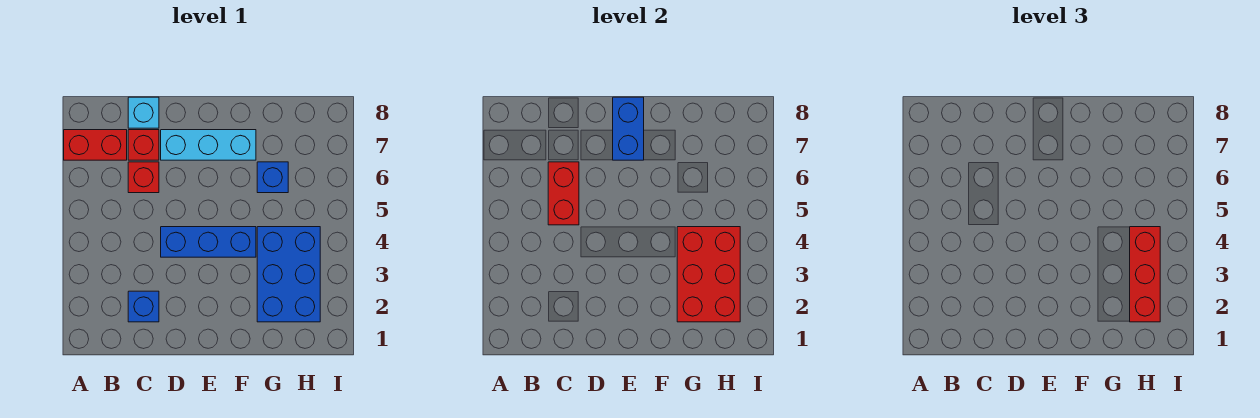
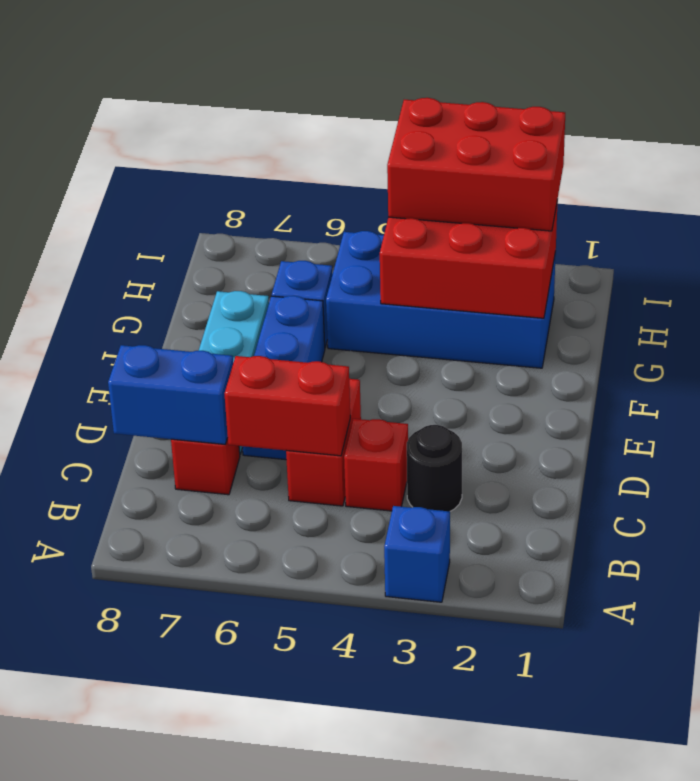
red 1x2 brick [64,130,127,160] -> red 1x2 brick moved to [286,379,361,506]
blue 1x1 brick [128,291,159,322] -> blue 1x1 brick moved to [384,506,450,602]
none -> black 1x1 round brick [407,425,462,511]
red 1x1 brick [128,162,159,193] -> red 1x1 brick moved to [344,419,408,511]
cyan 1x1 brick [128,97,159,128] -> none
blue 1x3 brick [161,227,256,257] -> blue 1x3 brick moved to [242,296,325,460]
blue 1x2 brick [613,97,644,160] -> blue 1x2 brick moved to [108,345,233,444]
blue 2x3 brick [257,227,320,322] -> blue 2x4 brick [326,231,556,368]
red 1x3 brick [1130,227,1160,322] -> red 2x3 brick [387,98,565,231]

